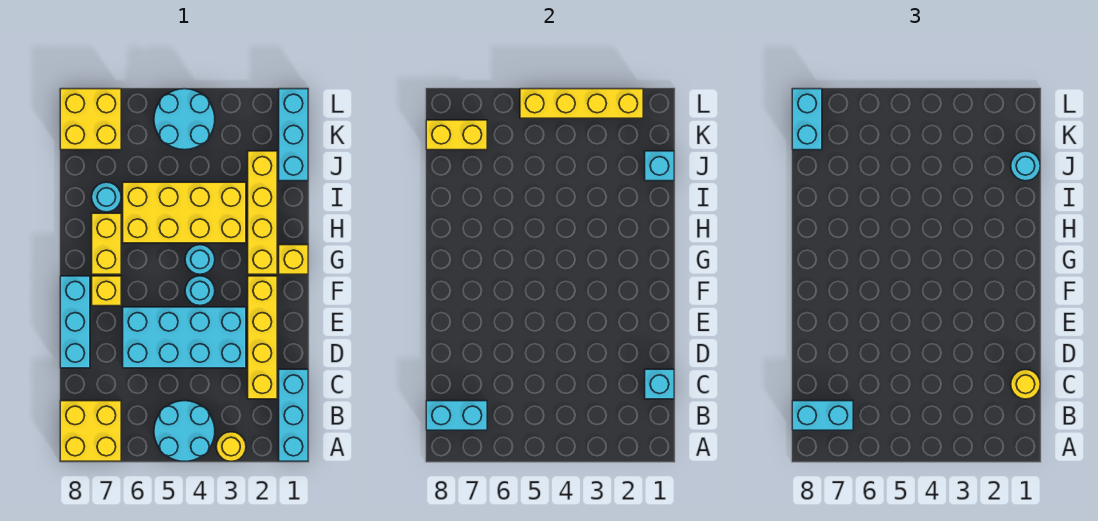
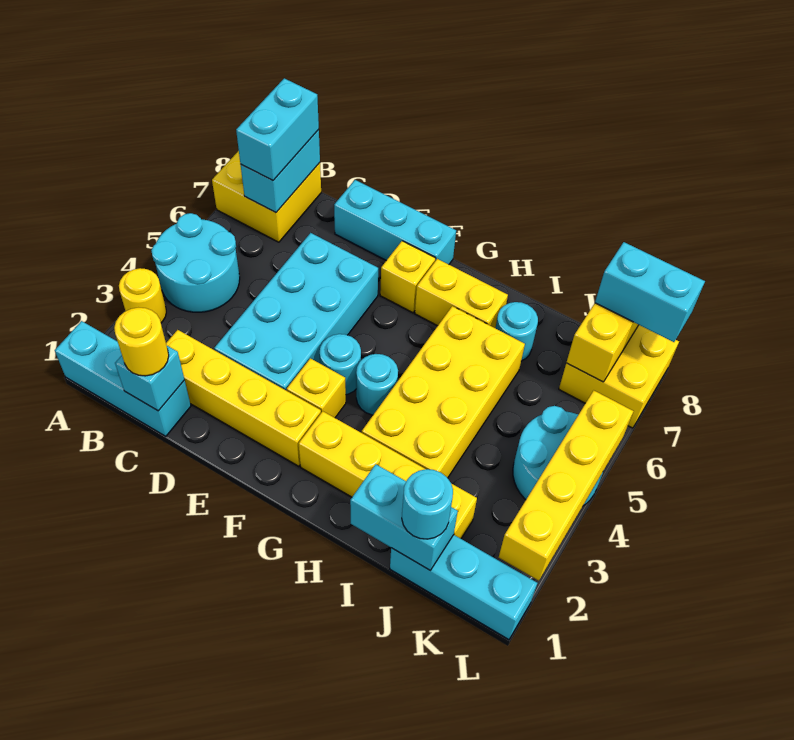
yellow 1x1 brick [279,245,308,274] -> yellow 1x1 brick moved to [287,358,346,418]
cyan 1x1 brick [645,151,674,181] -> cyan 1x2 brick [350,464,458,570]

